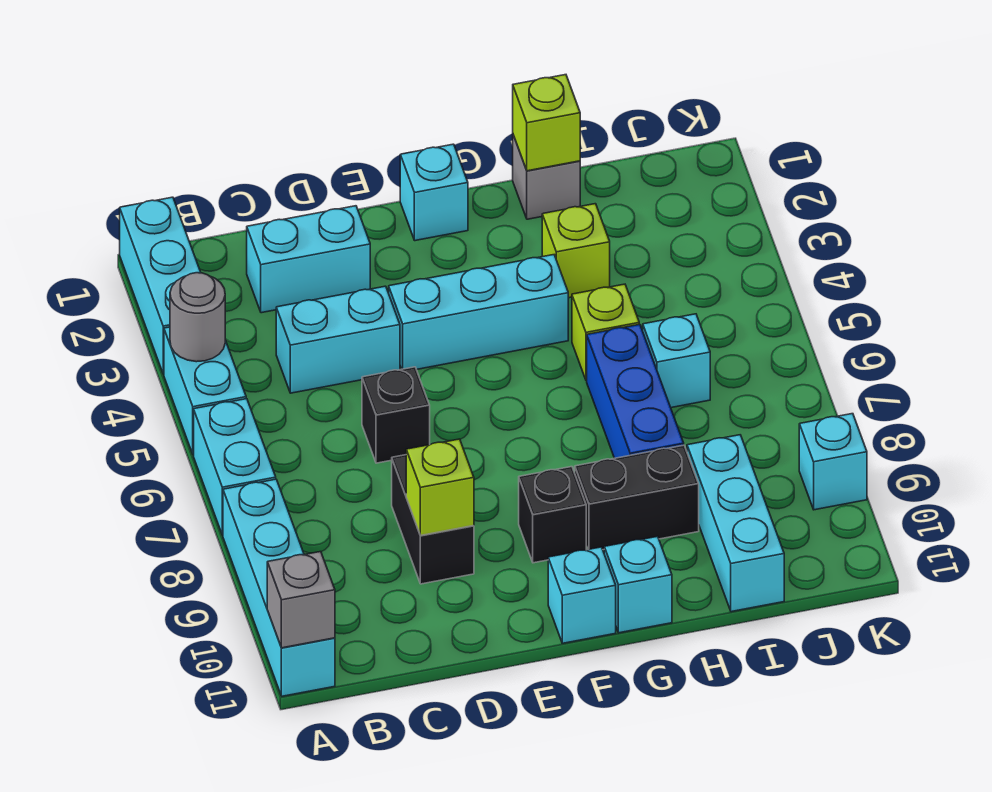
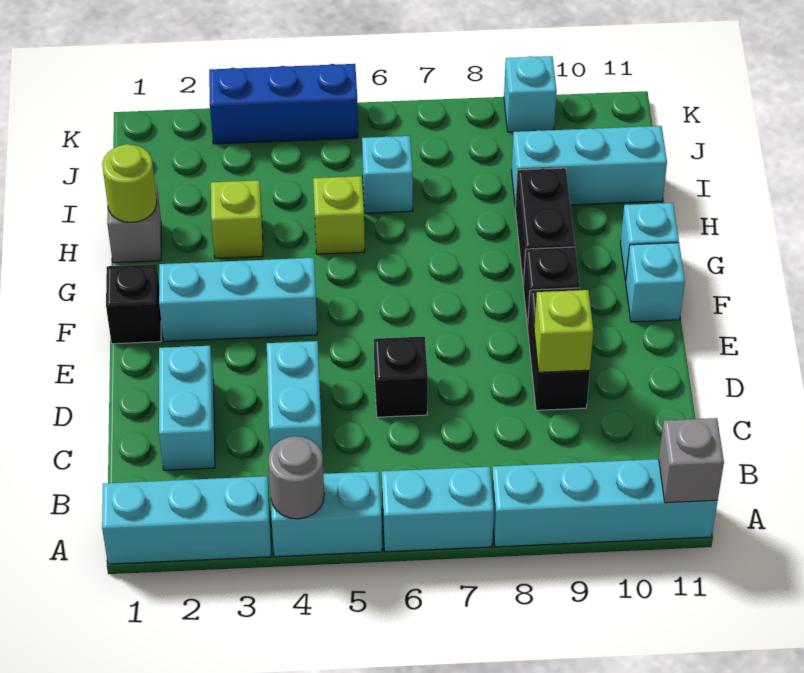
black 1x2 brick [392,455,474,584] -> black 1x2 brick turned to [528,288,590,410]
cyan 1x3 brick [389,255,568,369] -> cyan 1x3 brick turned to [159,258,317,342]
cyan 1x1 brick [400,144,468,241] -> black 1x1 brick [106,264,161,344]
lime 1x1 brick [513,75,580,171] -> lime 1x1 round brick [102,144,157,223]
blue 1x3 brick [587,324,684,458] -> blue 1x3 brick moved to [209,64,358,144]

